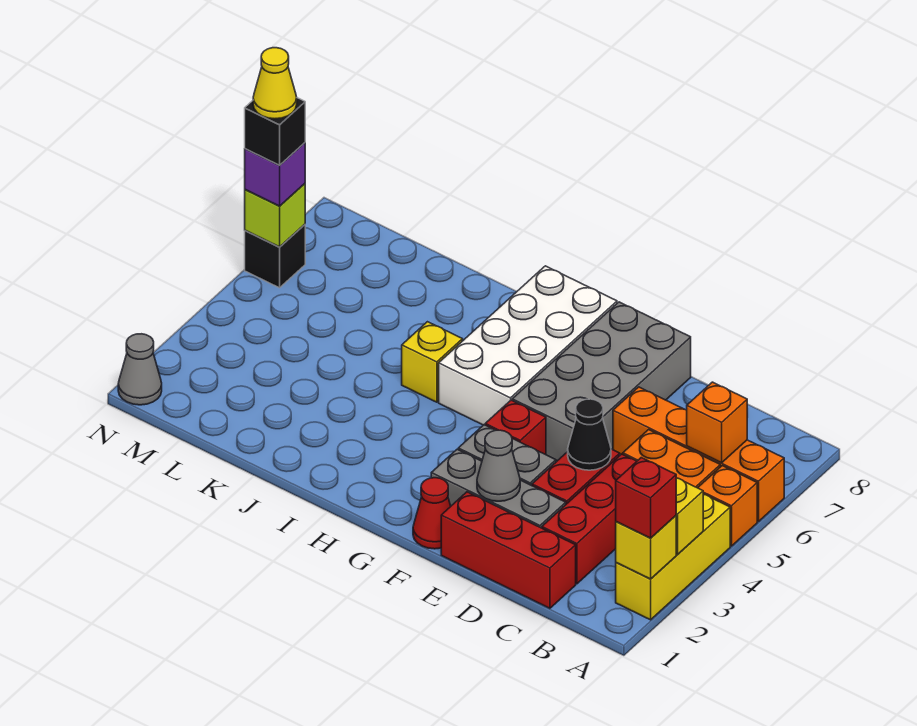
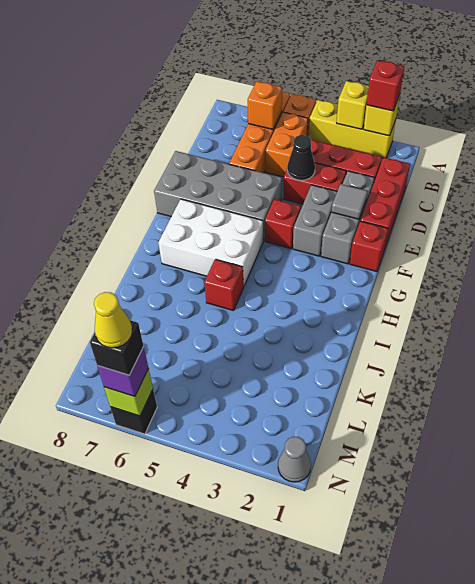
grey 1x1 cone [477,430,520,501] -> grey 1x1 tile [332,184,368,219]
red 1x1 cone [413,478,451,549] -> red 1x1 brick [350,221,388,272]
white 2x4 brick [439,266,617,425] -> white 2x3 brick [158,199,263,287]
yellow 1x1 brick [402,322,463,402] -> red 1x1 brick [204,259,244,311]

